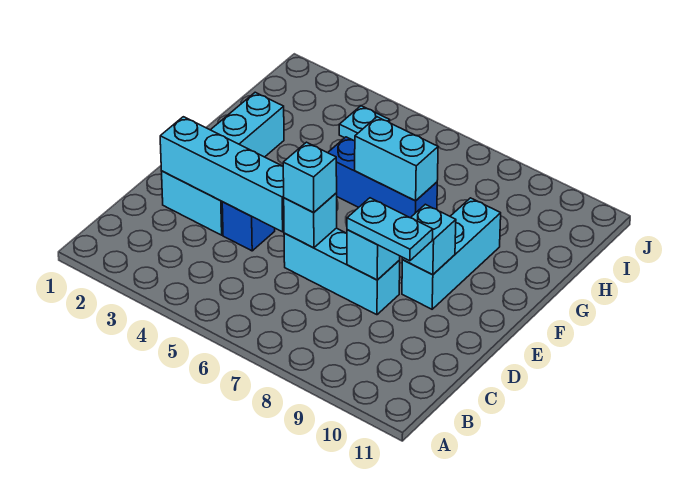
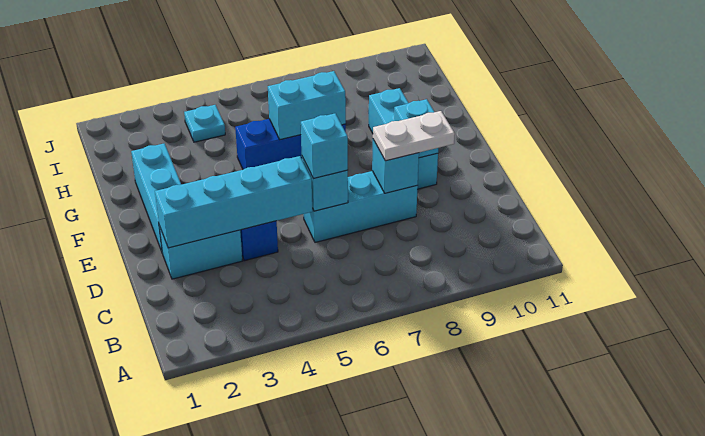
cyan 1x2 plate [347,198,433,261] -> white 1x2 plate [373,111,455,161]

